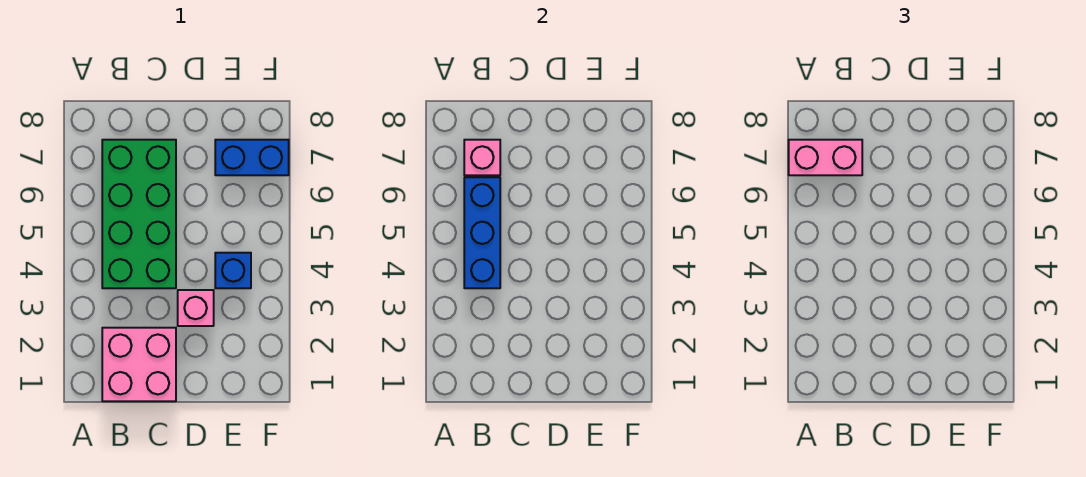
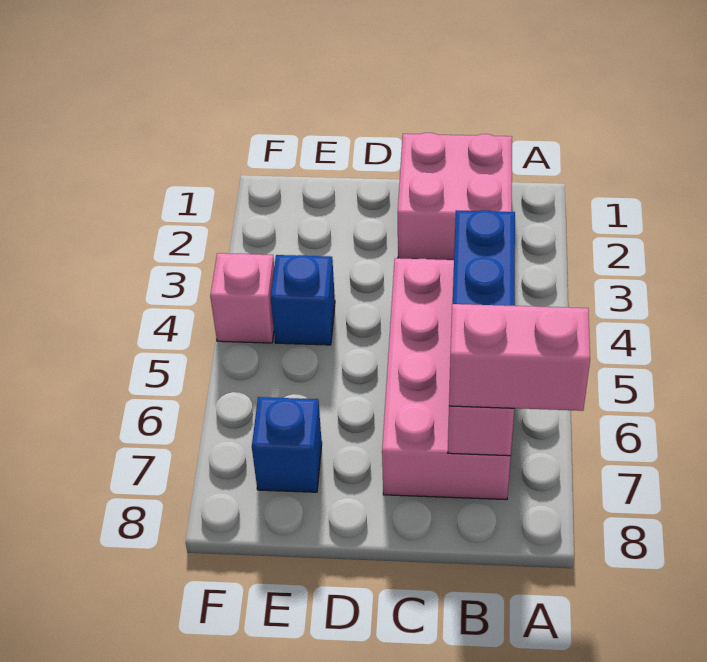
green 2x4 brick [102,140,176,288] -> pink 2x4 brick [382,258,511,500]
pink 1x1 brick [178,290,214,326] -> pink 1x1 brick moved to [210,253,274,343]
blue 1x2 brick [215,140,289,175] -> blue 1x1 brick [252,397,322,492]

